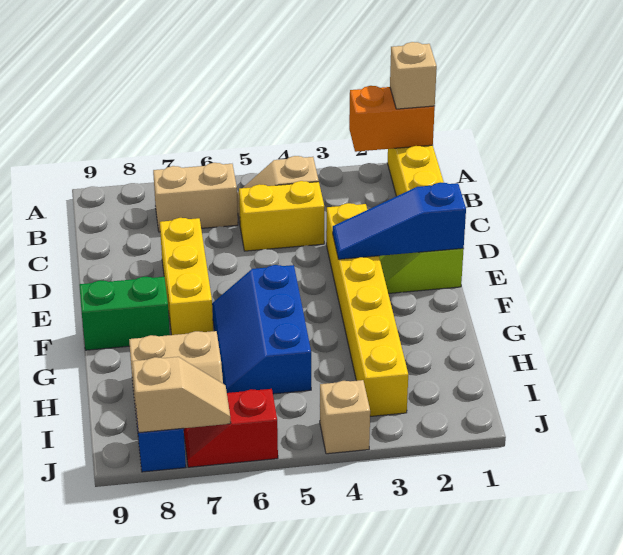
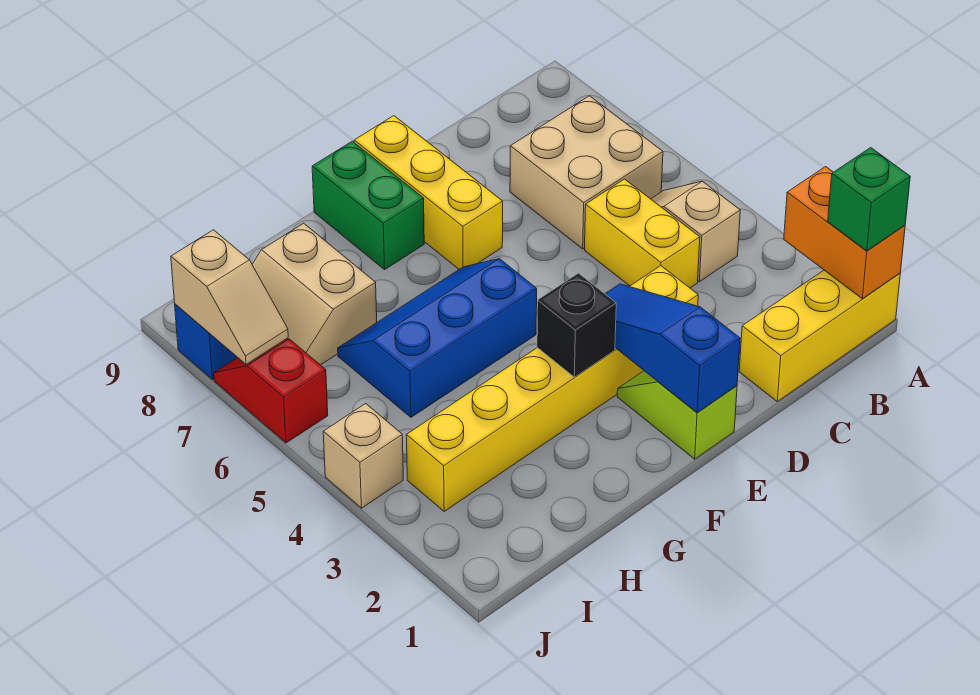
tan 1x1 brick [390,42,437,109] -> green 1x1 brick [828,148,910,251]
tan 1x2 brick [153,163,238,232] -> tan 2x2 brick [510,96,663,249]
yellow 1x3 brick [160,218,213,335] -> yellow 1x3 brick turned to [354,116,503,269]
none -> black 1x1 brick [537,273,616,377]

